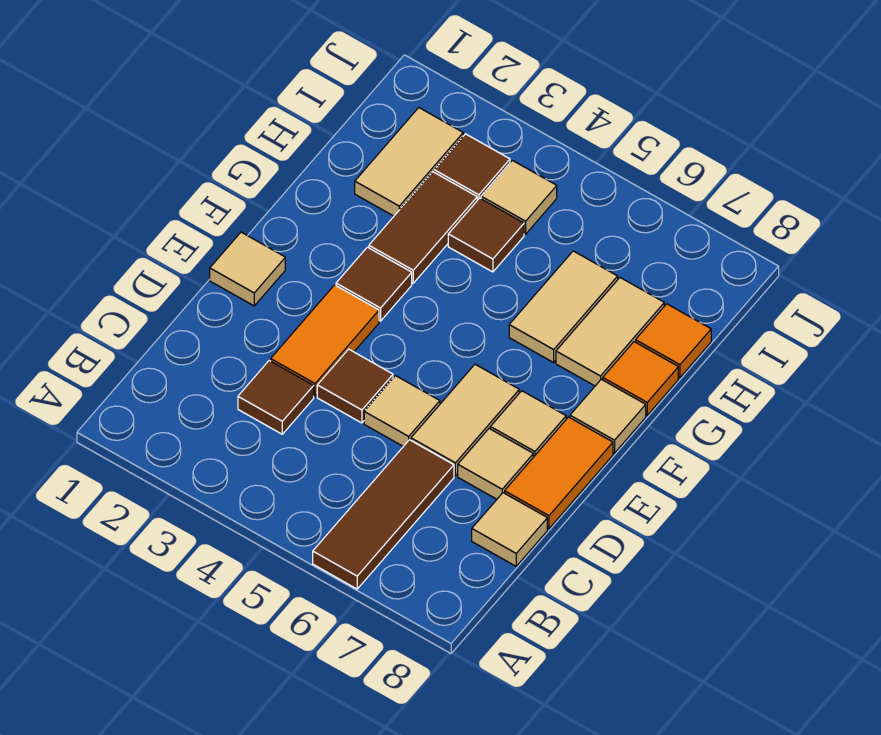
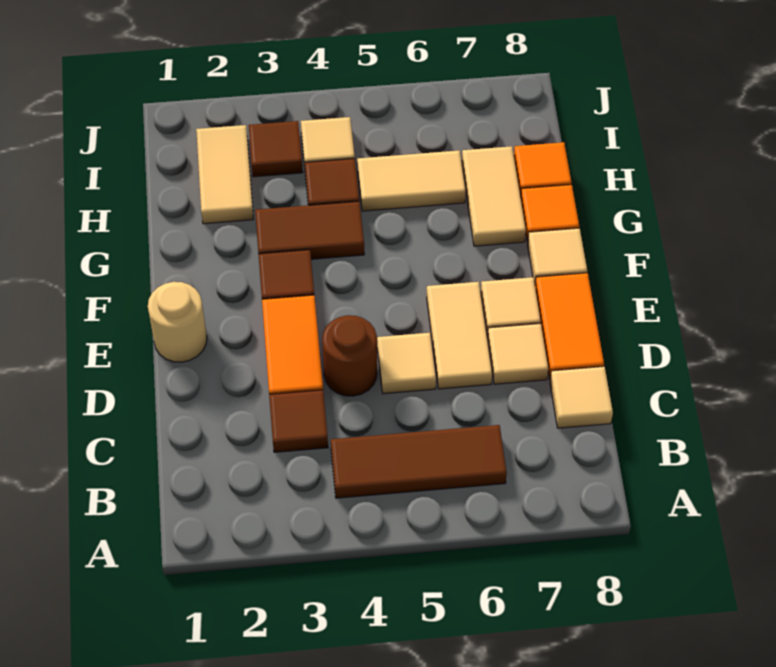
brown 1x3 tile [313,440,454,589] -> brown 1x3 tile turned to [331,425,507,498]
brown 1x1 tile [317,349,393,423] -> brown 1x1 round brick [322,315,377,396]
tan 1x1 tile [210,232,285,306] -> tan 1x1 round brick [148,282,207,362]
brown 1x2 tile [369,172,477,283] -> brown 1x2 tile turned to [255,201,364,259]
tan 1x2 tile [509,251,618,362] -> tan 1x2 tile turned to [357,150,466,211]

